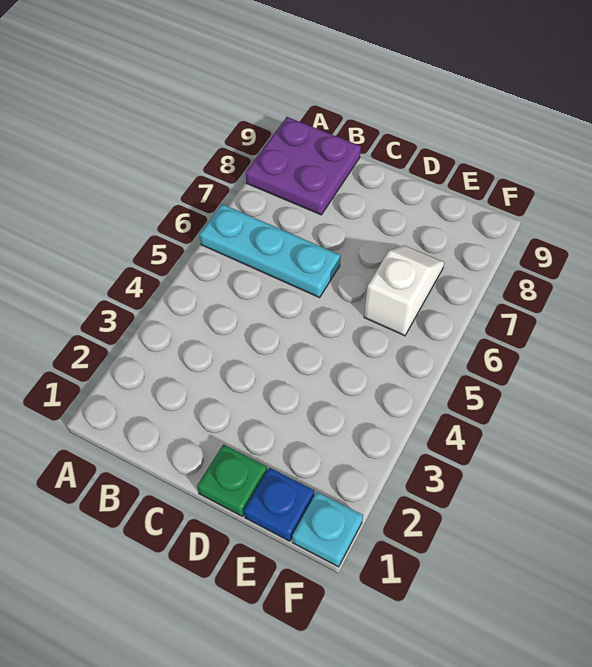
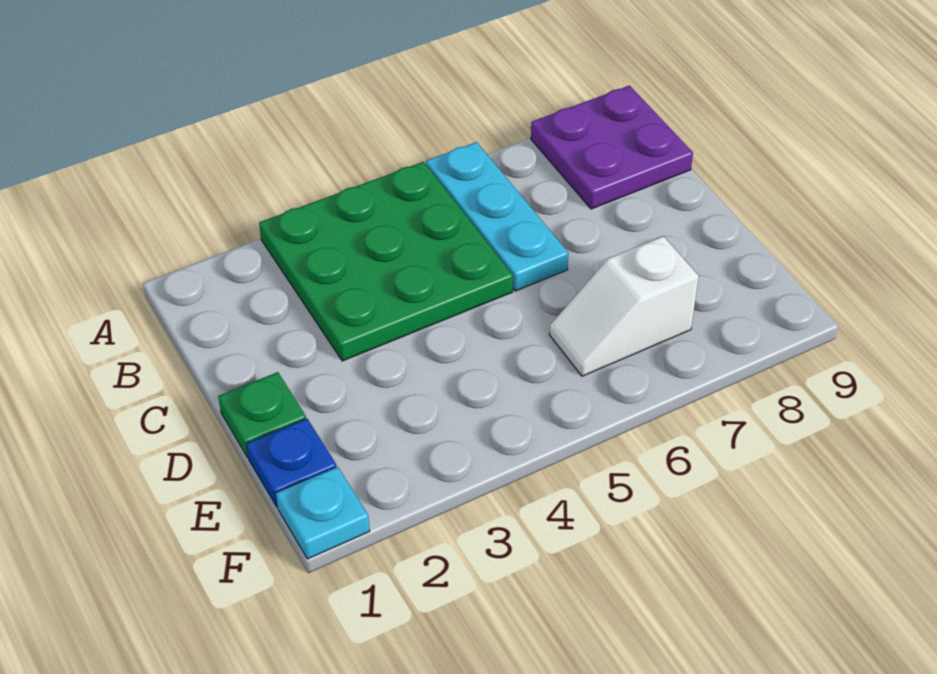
none -> green 3x3 plate [259,162,513,361]
white 1x2 slope [364,246,444,336] -> white 1x2 slope turned to [549,236,699,376]

